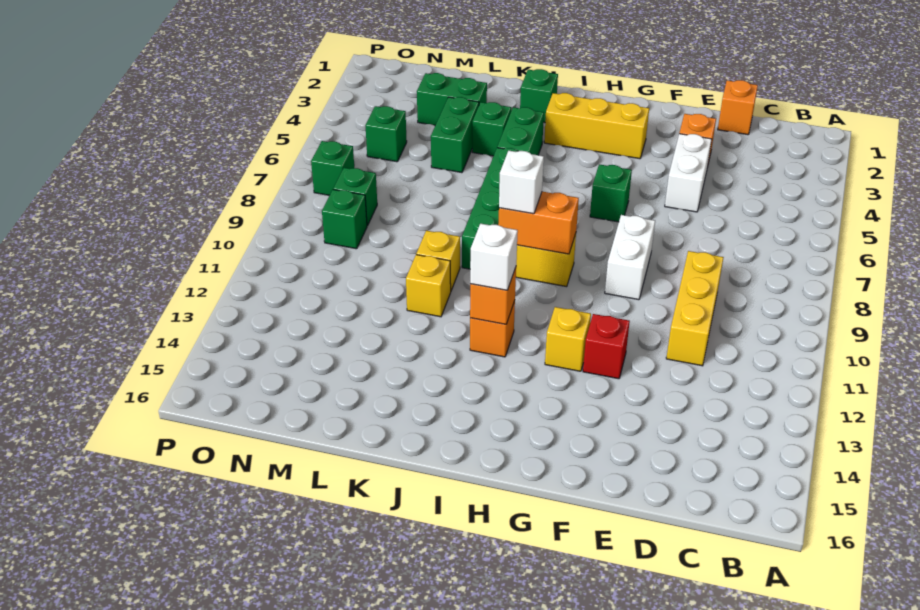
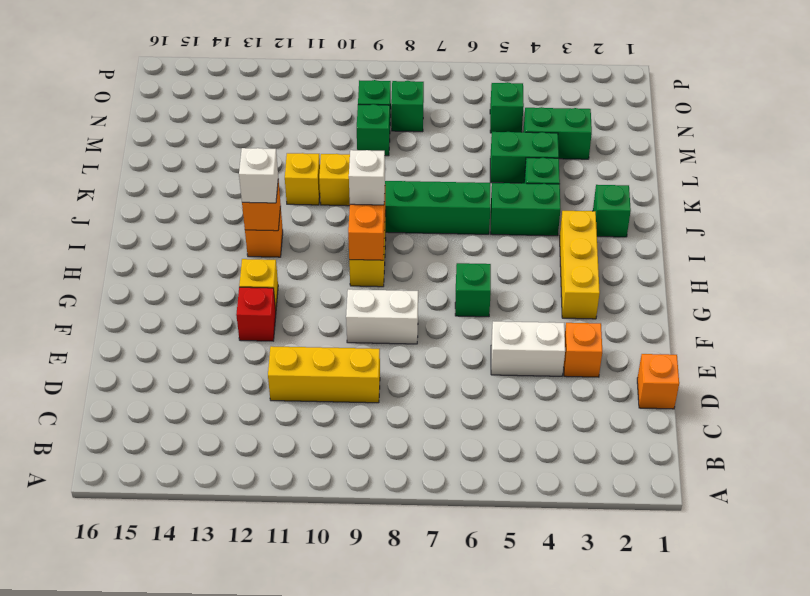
green 1x2 brick [417,73,487,125] -> green 1x2 brick turned to [523,107,592,159]
green 1x1 brick [311,141,354,195] -> green 1x1 brick moved to [357,104,390,156]

